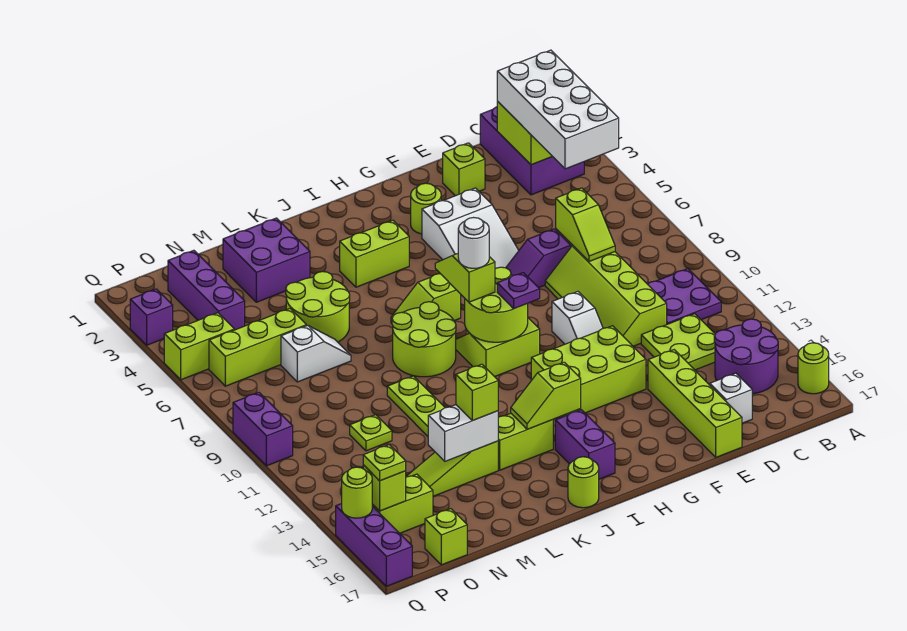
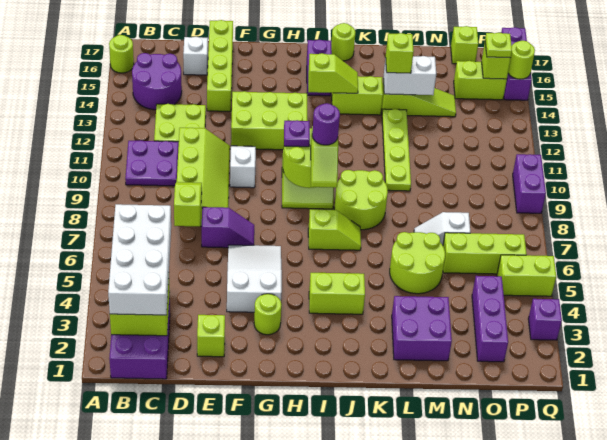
white 1x1 round brick [458,218,489,268] -> purple 1x1 round brick [312,103,340,145]
lime 1x1 plate [350,415,392,451] -> none

